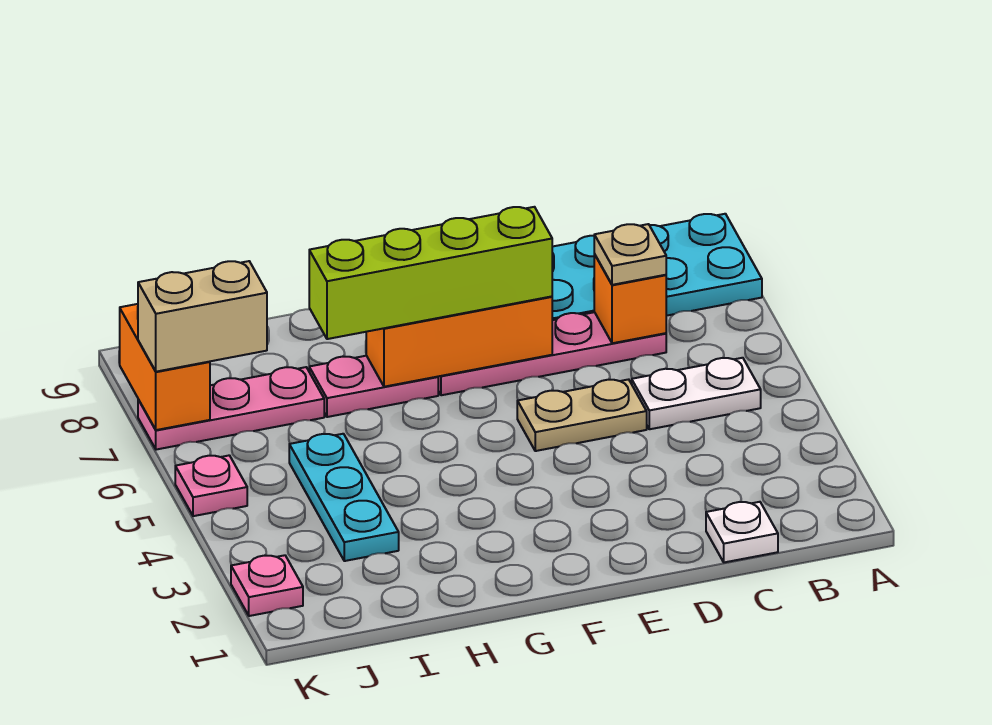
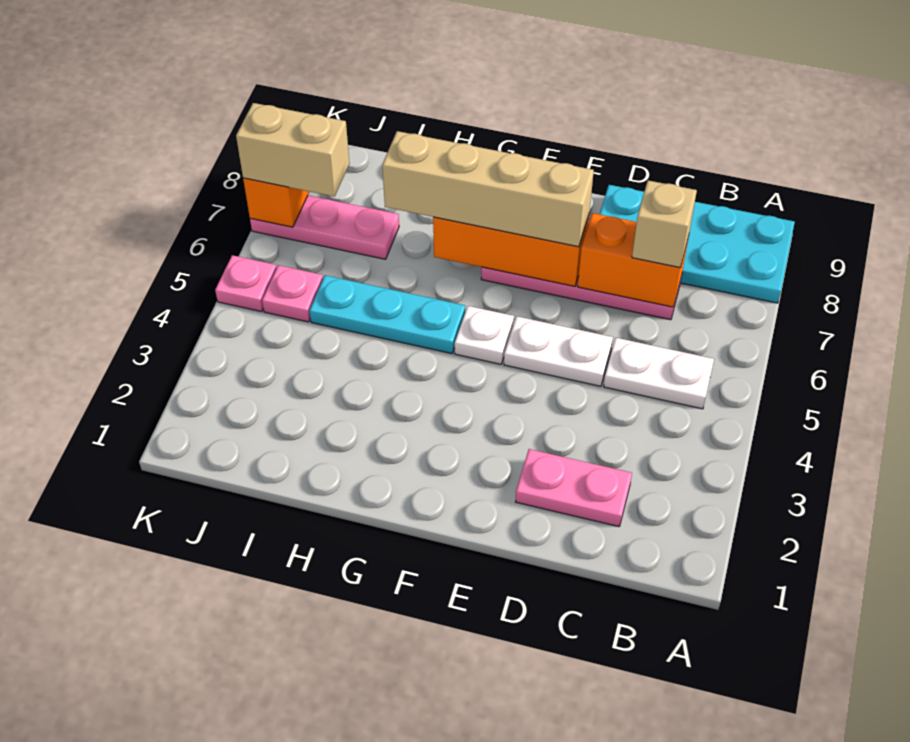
white 1x1 plate [706,502,778,562] -> white 1x1 plate moved to [455,306,514,364]
orange 1x1 brick [594,254,666,343] -> orange 1x2 brick [578,213,689,307]
tan 1x1 plate [594,224,666,285] -> tan 1x1 brick [632,180,697,268]
tan 1x2 plate [517,379,647,451] -> white 1x2 plate [504,317,613,386]
lime 1x4 brick [309,207,552,339] -> tan 1x4 brick [382,131,594,247]
pink 1x2 plate [309,356,438,417] -> pink 1x2 plate moved to [516,449,632,527]
cyan 1x3 plate [289,434,399,561] -> cyan 1x3 plate turned to [309,275,465,354]
pink 1x1 plate [231,555,303,616] -> pink 1x1 plate moved to [262,265,323,322]

